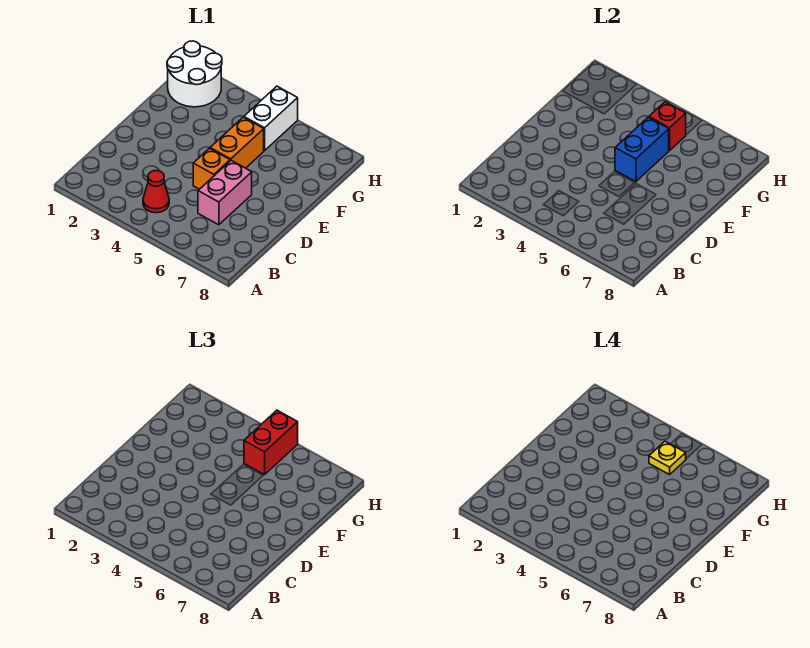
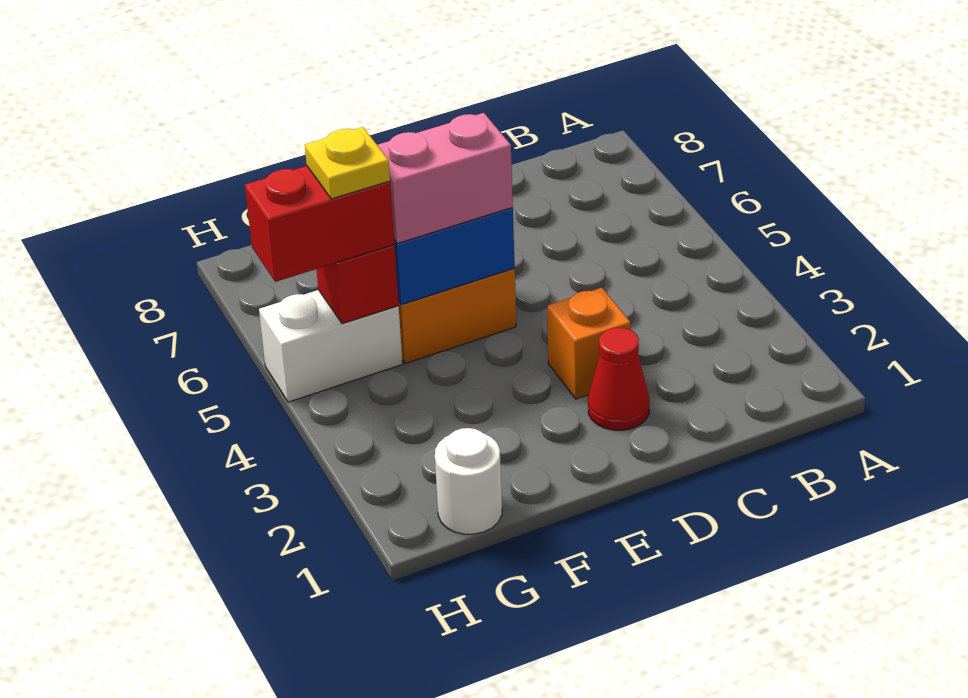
red 1x1 cone [143,171,169,213] -> red 1x1 cone moved to [588,328,650,430]
pink 1x2 brick [198,161,252,225] -> pink 1x2 brick moved to [377,113,513,244]
orange 1x1 brick [193,148,230,189] -> orange 1x1 brick moved to [547,288,631,399]
white 2x2 round brick [167,41,222,107] -> white 1x1 round brick [435,428,502,534]

